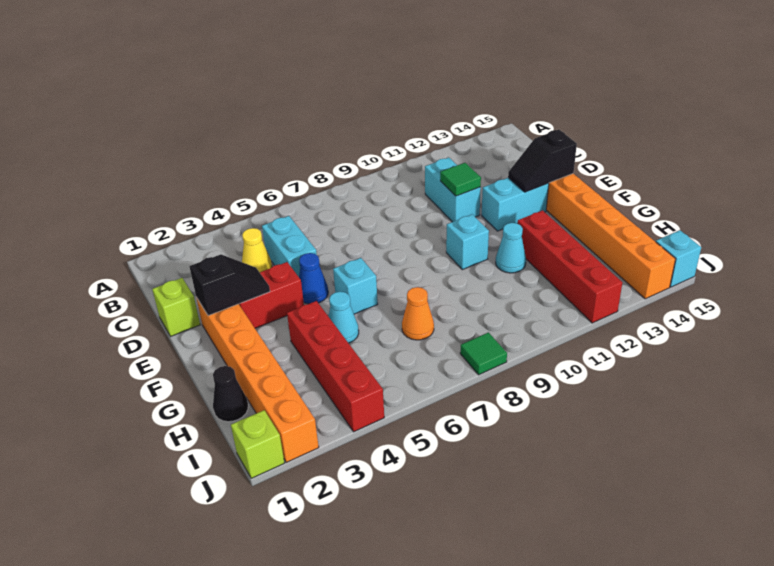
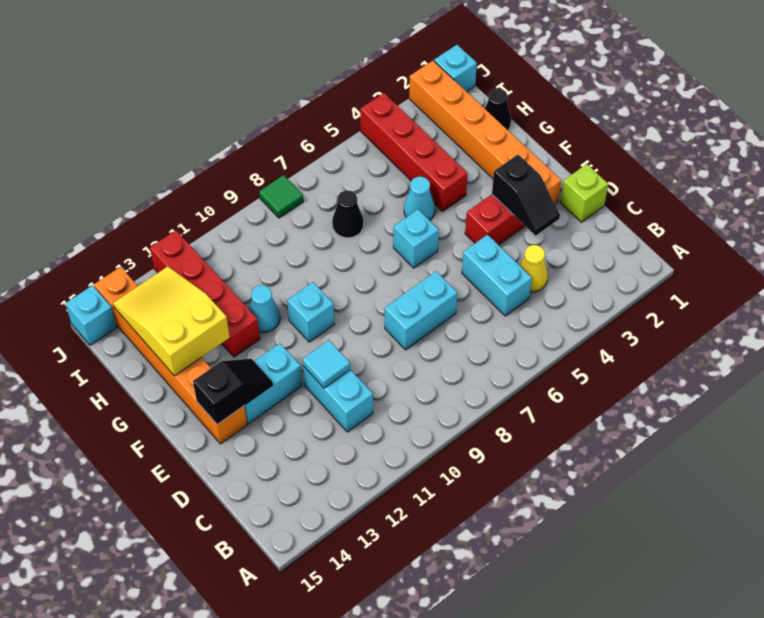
none -> cyan 1x2 brick [385,271,457,350]
green 1x1 tile [440,163,481,196] -> cyan 1x1 tile [303,340,350,388]
black 1x2 slope [189,254,270,316] -> black 1x2 slope turned to [492,155,560,236]
blue 1x1 cone [299,253,328,304] -> none
none -> yellow 2x3 slope [113,266,230,376]
orange 1x1 cone [402,287,434,340] -> black 1x1 cone [332,191,364,238]
lime 1x1 brick [231,410,284,478] -> cyan 1x1 brick [434,45,477,92]

